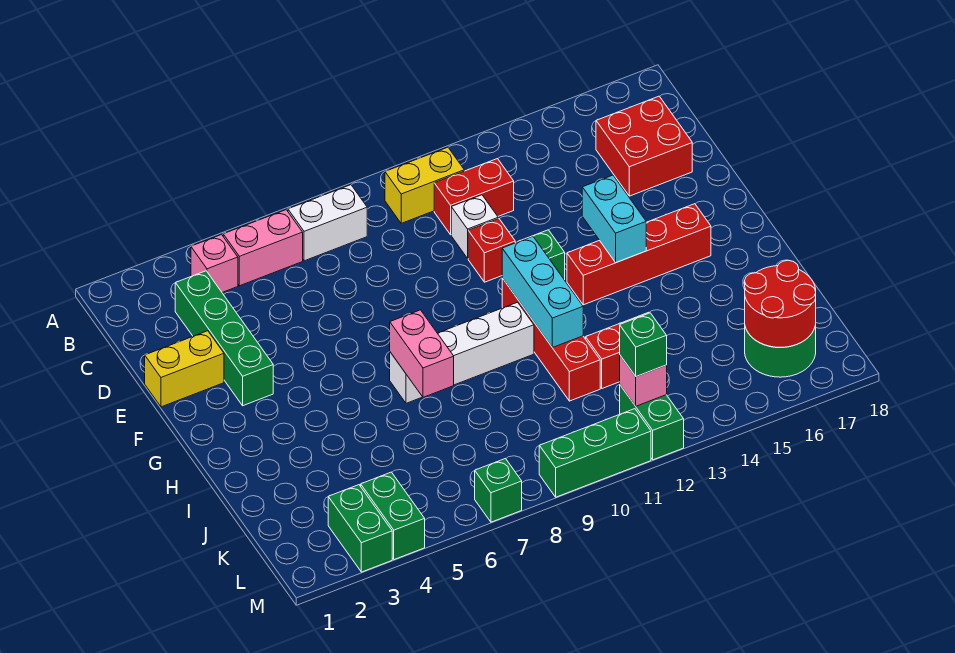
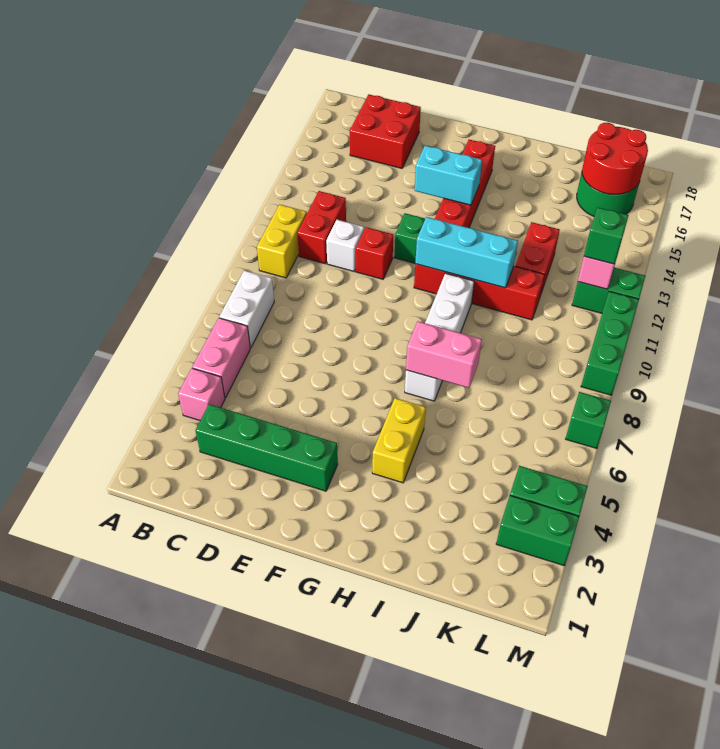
yellow 1x2 brick [145,331,224,407] -> yellow 1x2 brick moved to [372,398,426,483]

